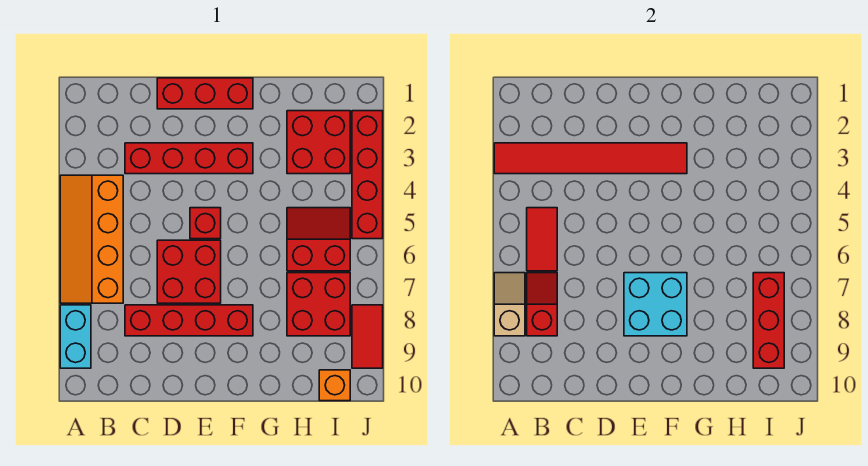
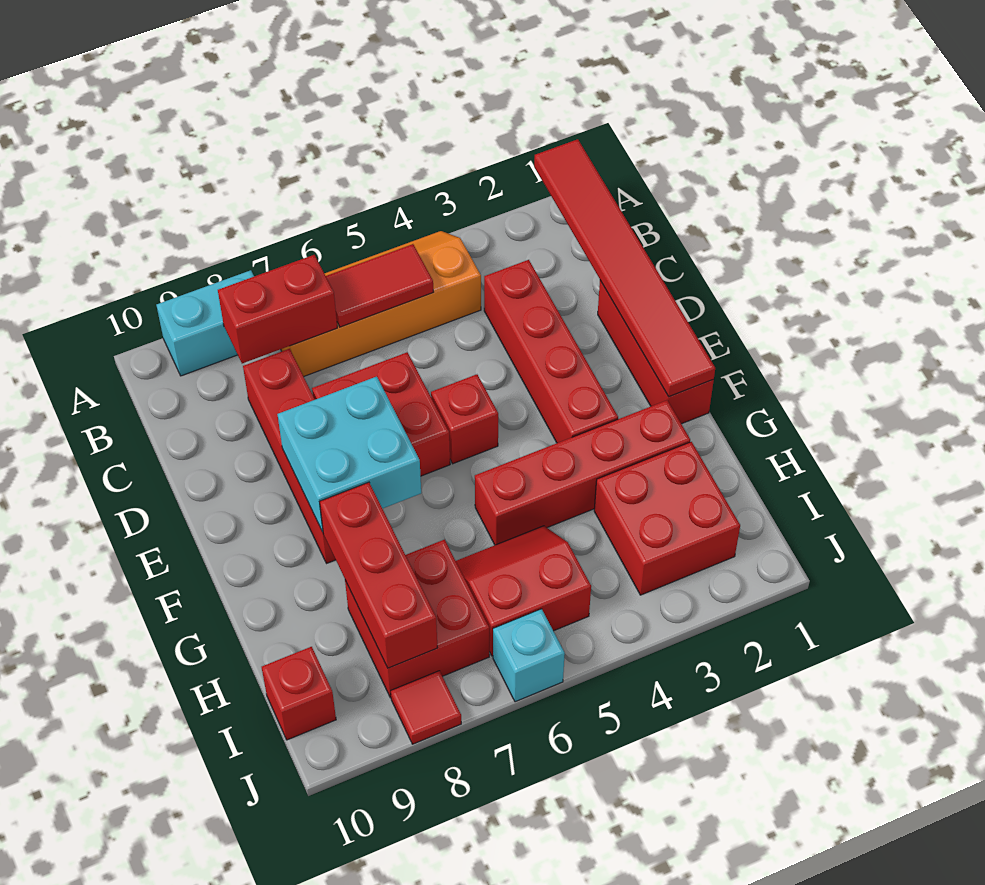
red 1x6 tile [494,143,687,174] -> red 1x6 tile moved to [534,139,715,397]
tan 1x2 slope [494,273,525,336] -> none
red 1x2 slope [527,273,557,336] -> red 1x2 brick [218,255,337,363]
red 2x2 slope [287,208,350,271] -> red 2x2 slope turned to [456,526,591,656]
red 1x3 brick [753,273,784,368] -> red 1x3 brick turned to [320,482,437,668]
orange 1x1 brick [319,370,350,401] -> red 1x1 brick [262,647,336,740]
red 1x4 brick [352,111,383,239] -> red 1x4 brick moved to [475,400,690,545]
none -> cyan 1x1 brick [493,609,565,702]
red 1x2 tile [352,305,383,368] -> red 1x1 tile [391,671,461,744]

